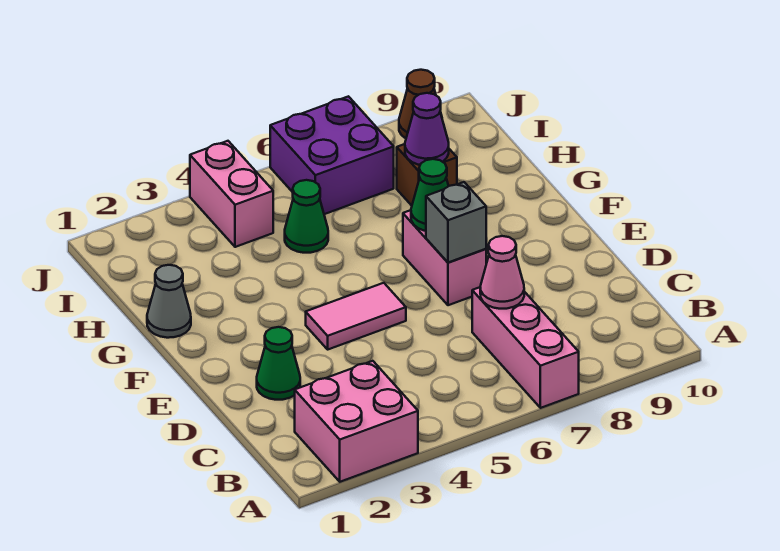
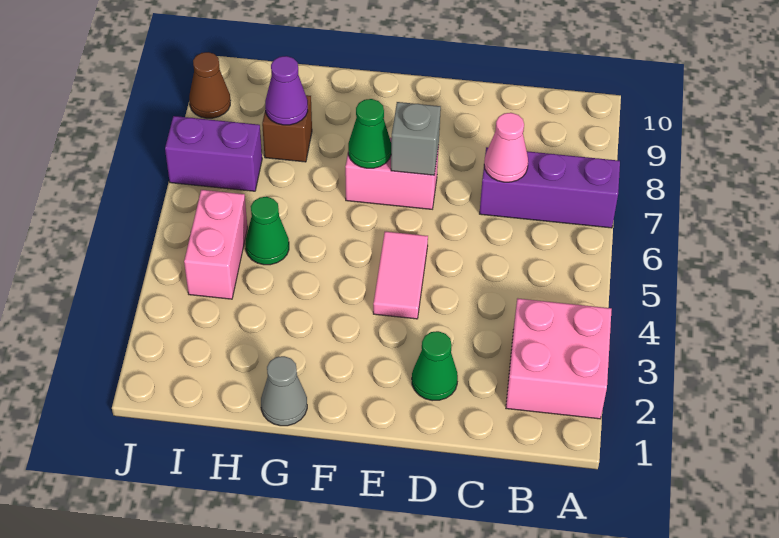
pink 1x3 brick [472,287,579,408] -> purple 1x3 brick [479,147,620,228]
pink 1x2 brick [190,141,273,247] -> pink 1x2 brick turned to [184,190,247,299]
purple 2x2 brick [270,96,394,214] -> purple 1x2 brick [165,116,262,191]

